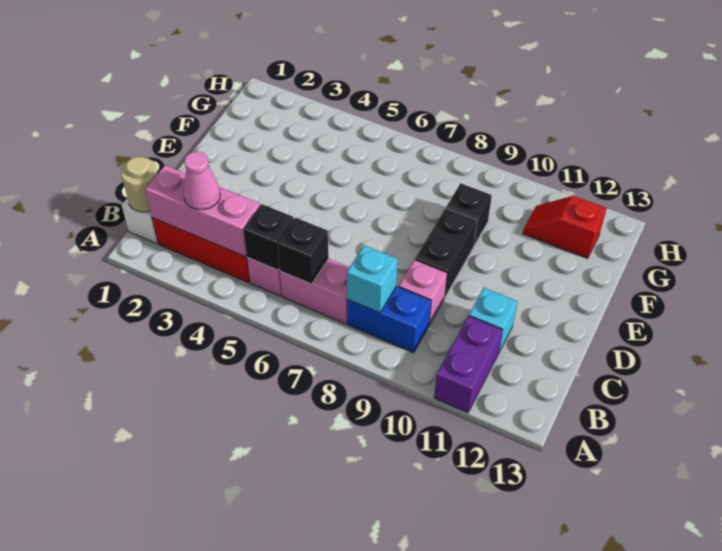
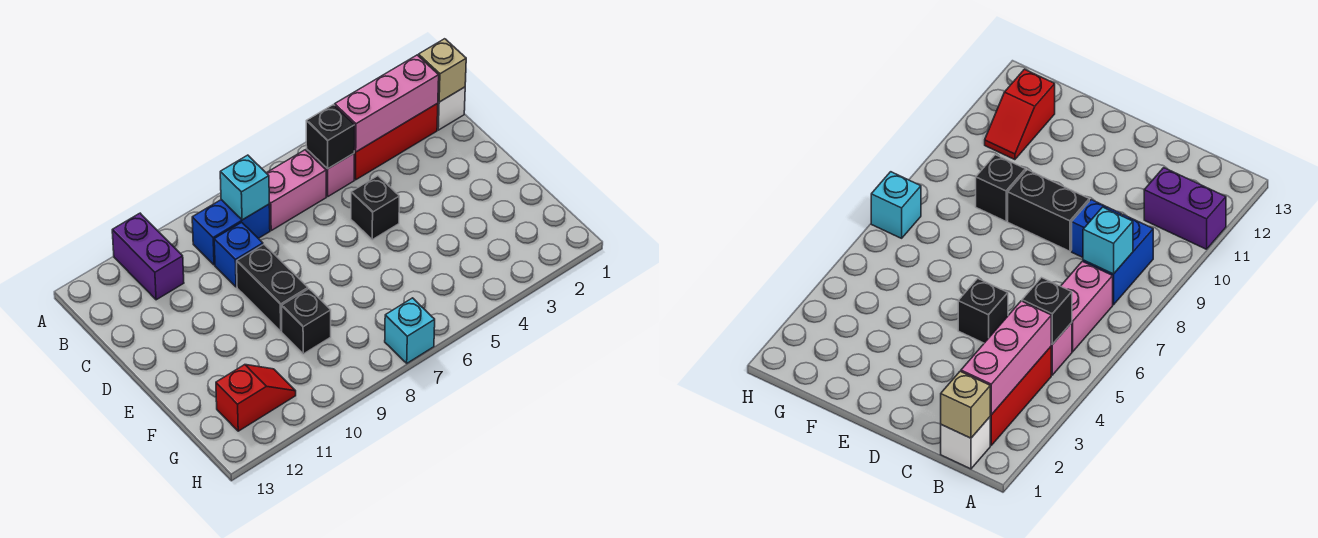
tan 1x1 round brick [121,157,158,212] -> tan 1x1 brick [419,39,466,102]
pink 1x1 cone [183,151,220,210] -> none
black 1x1 brick [277,218,329,284] -> black 1x1 brick moved to [351,176,399,240]
pink 1x1 brick [399,260,447,324] -> blue 1x1 brick [214,222,263,287]
cyan 1x1 brick [469,288,518,352] -> cyan 1x1 brick moved to [385,298,435,363]

